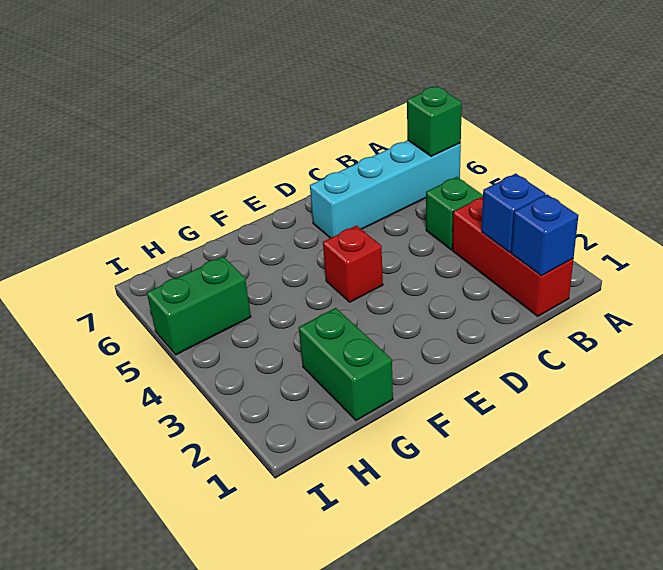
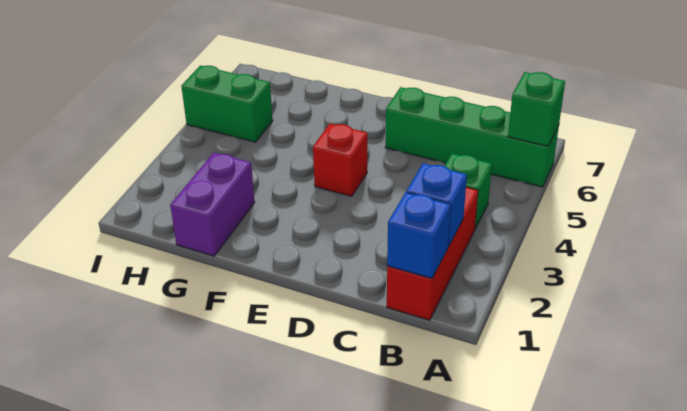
cyan 1x4 brick [310,140,461,238] -> green 1x4 brick [385,87,559,187]
green 1x2 brick [299,308,393,421] -> purple 1x2 brick [170,153,255,256]

